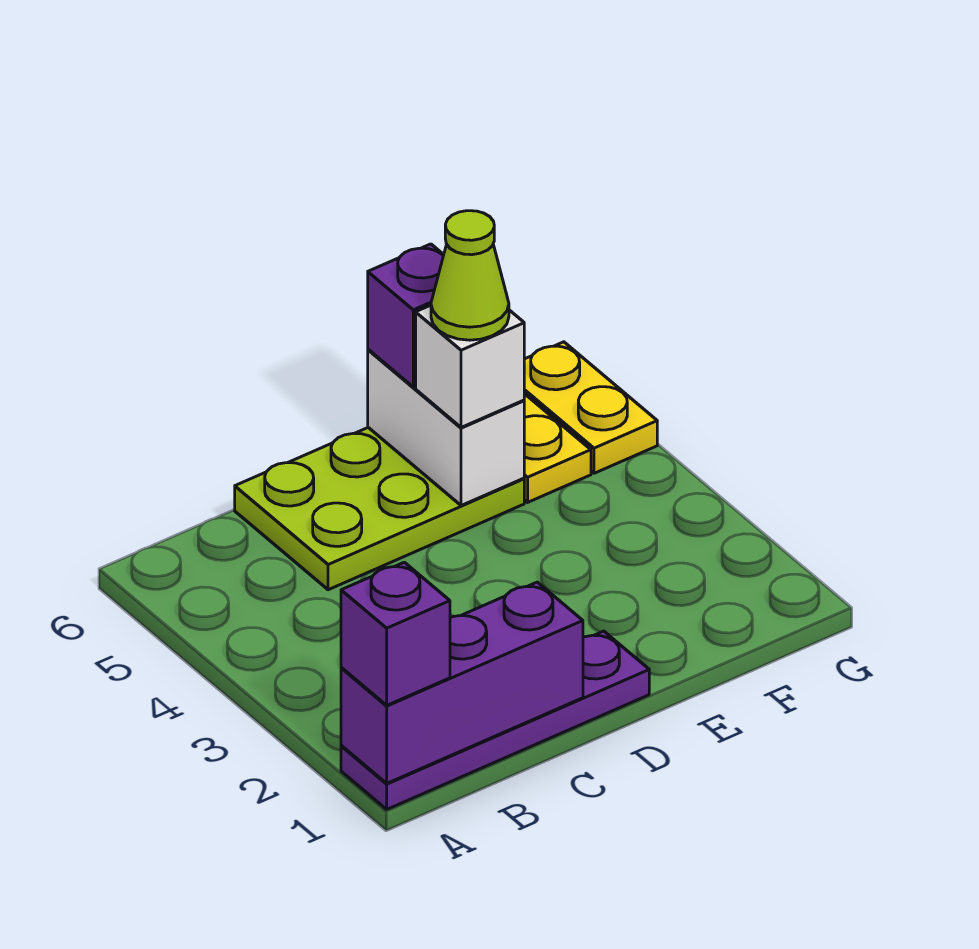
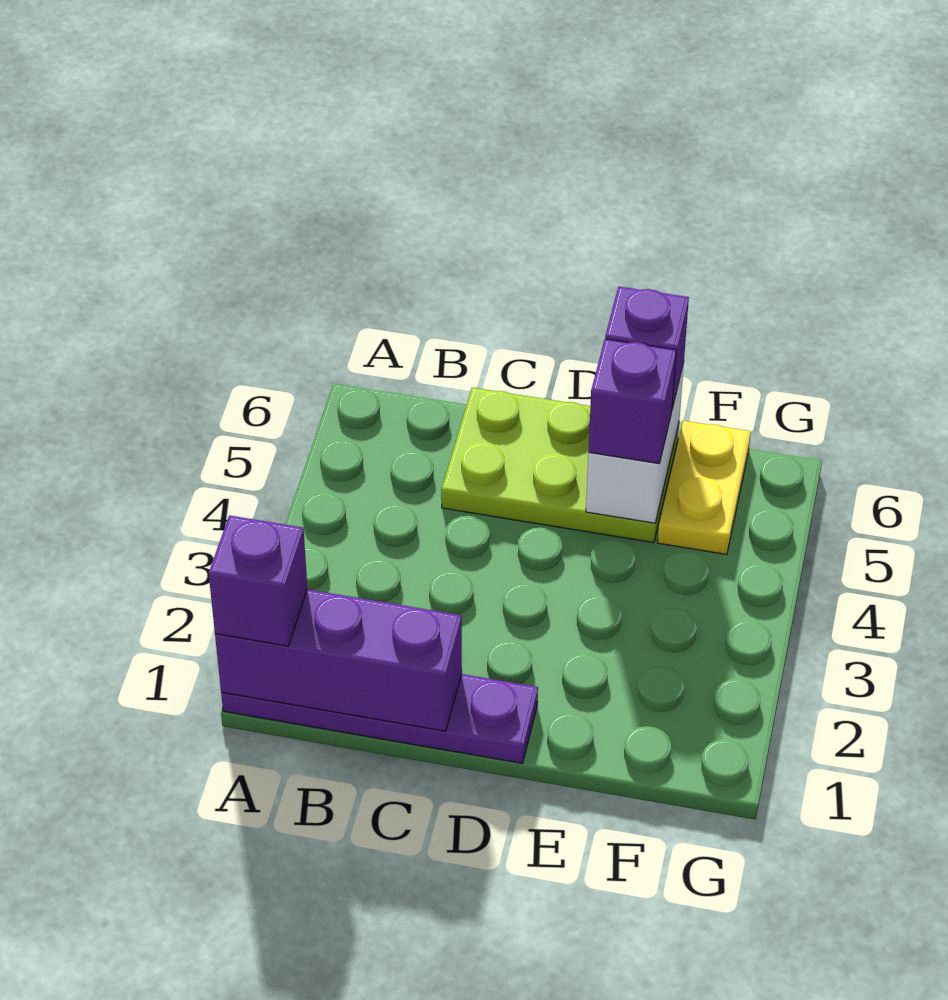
white 1x1 brick [416,305,524,427] -> purple 1x1 brick [589,339,676,464]
lime 1x1 cone [431,211,509,340] -> none
yellow 1x2 plate [524,342,657,473] -> none

